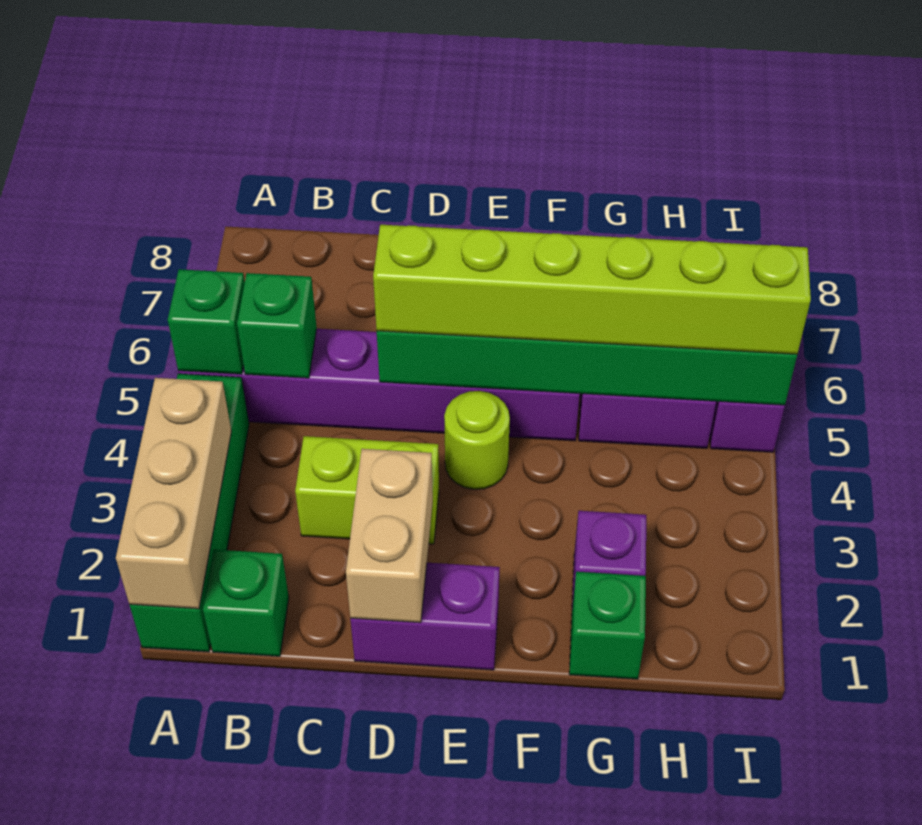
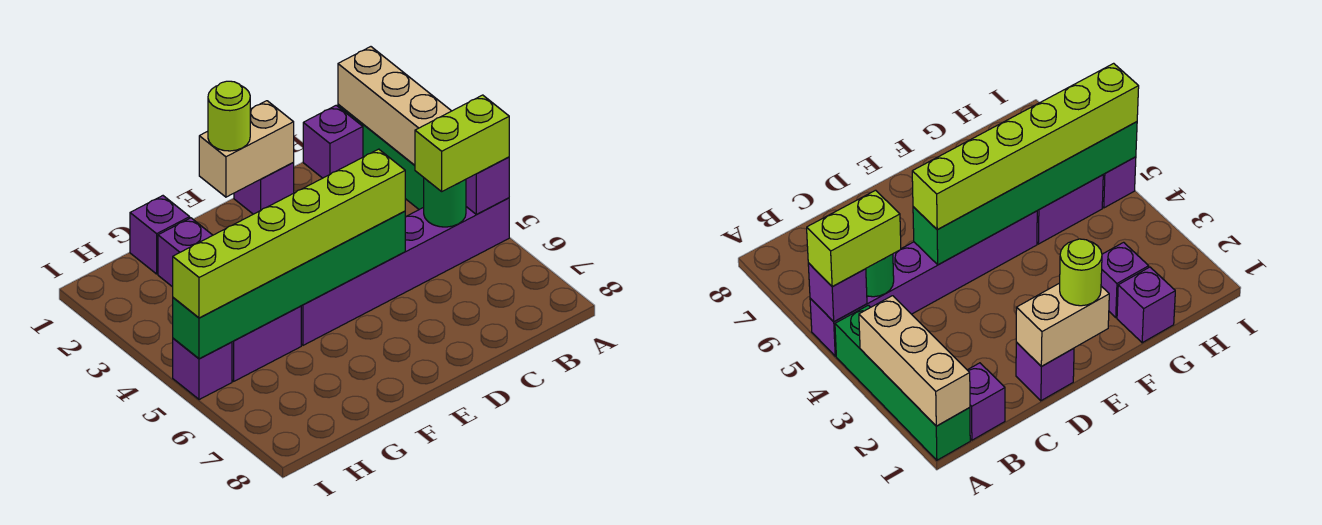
green 1x1 brick [168,269,245,374] -> purple 1x1 brick [466,157,509,215]
green 1x1 brick [203,550,289,656] -> purple 1x1 brick [303,105,363,178]
green 1x1 brick [237,273,317,378] -> green 1x1 round brick [424,178,466,227]
lime 1x2 brick [295,436,439,544] -> lime 1x2 brick moved to [415,95,509,191]
purple 1x2 brick [350,563,500,670] -> purple 1x1 brick [234,163,294,214]
tan 1x2 brick [346,449,433,623] -> tan 1x2 brick turned to [199,101,294,197]
lime 1x1 round brick [444,391,510,489] -> lime 1x1 round brick moved to [208,81,250,151]
green 1x1 brick [569,572,646,679] -> purple 1x1 brick [130,196,190,274]

